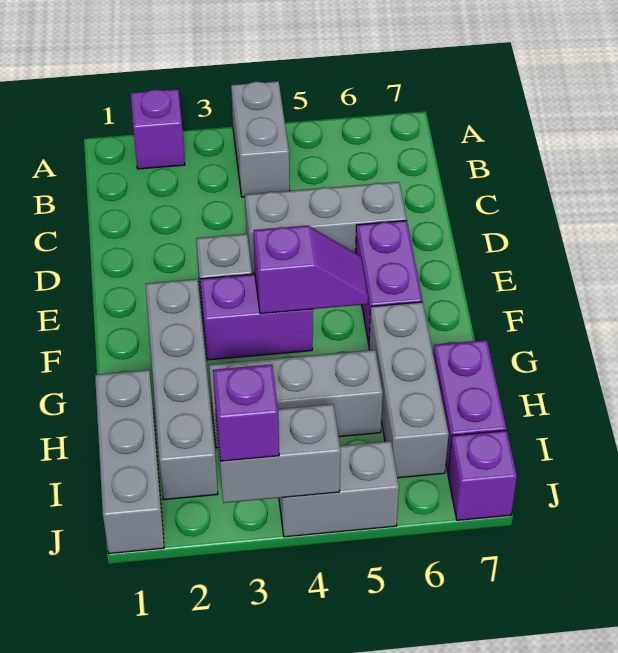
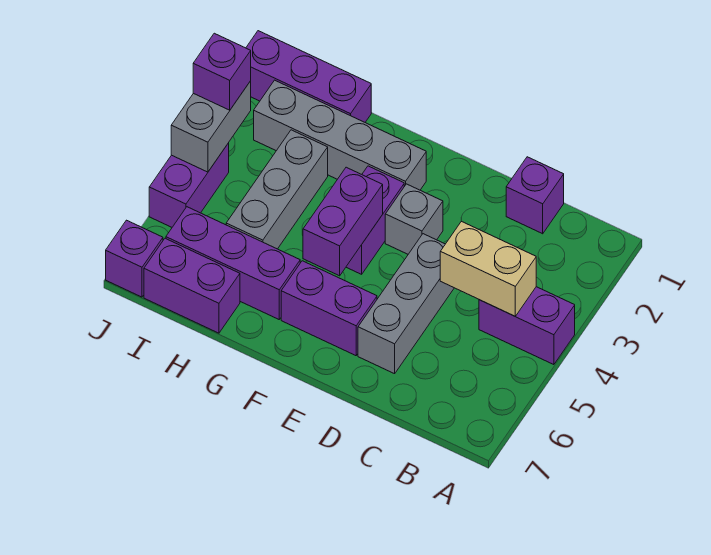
purple 1x1 brick [131,89,185,169] -> purple 1x1 brick moved to [506,157,564,234]
grey 1x2 brick [231,81,290,197] -> purple 1x2 brick [479,287,575,365]
none -> tan 1x2 brick [440,221,536,316]
purple 1x2 slope [253,226,368,314] -> purple 1x2 brick [303,167,383,276]
grey 1x3 brick [369,302,449,478] -> purple 1x3 brick [166,207,300,319]
grey 1x3 brick [95,370,164,553] -> purple 1x3 brick [246,31,371,122]
grey 1x2 brick [279,441,399,537] -> purple 1x2 brick [149,143,229,227]

